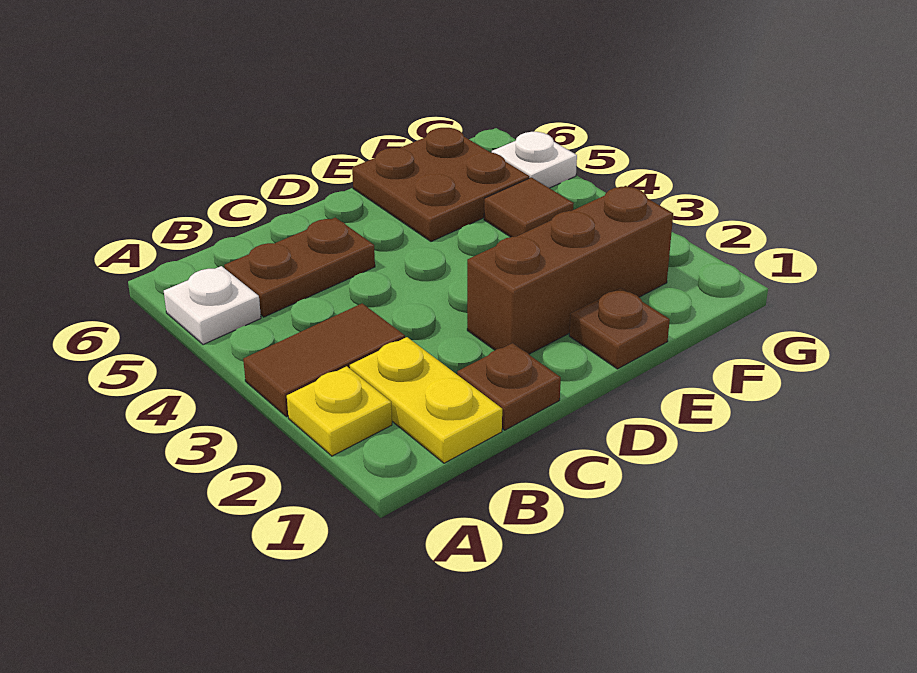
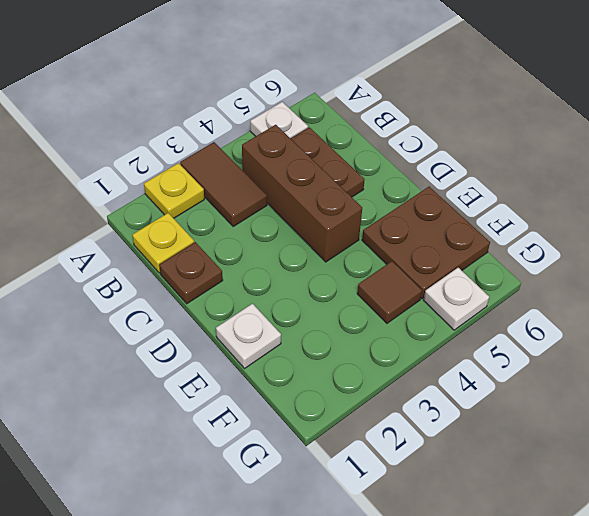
yellow 1x2 plate [350,337,502,463] -> yellow 1x1 plate [132,213,194,273]
brown 1x3 brick [467,186,673,354] -> brown 1x3 brick moved to [242,125,362,262]
brown 1x1 plate [569,288,670,369] -> white 1x1 plate [216,304,281,368]

